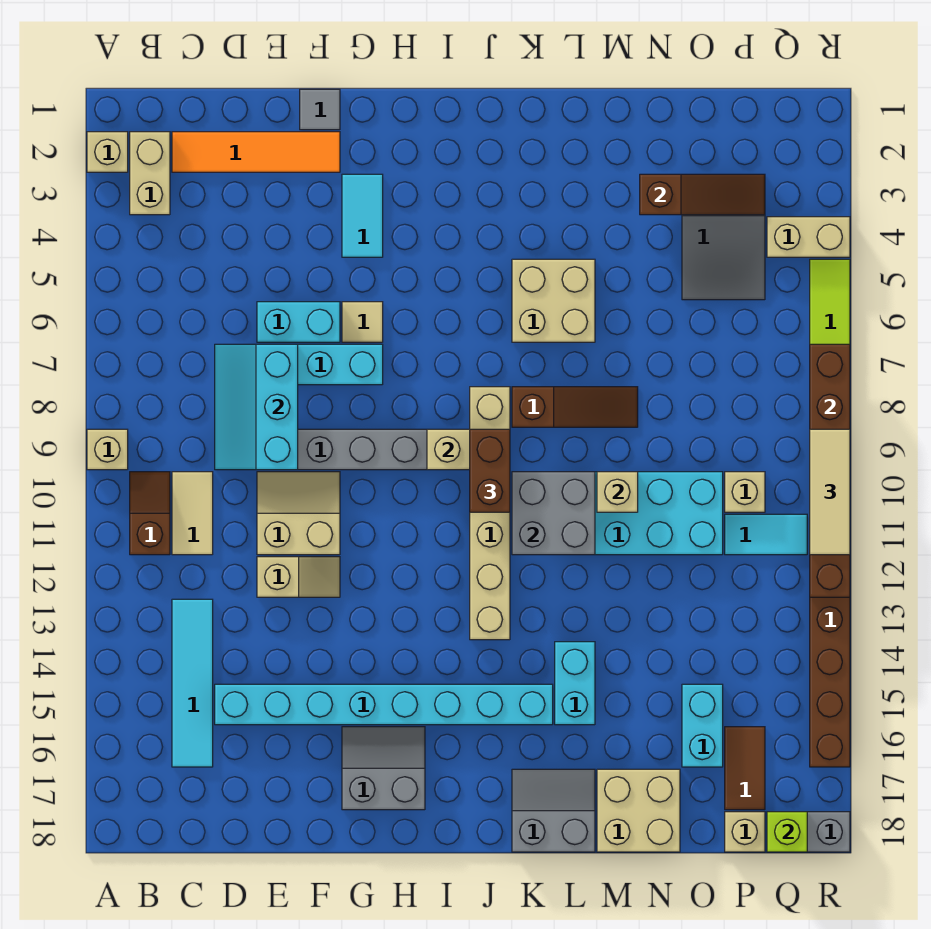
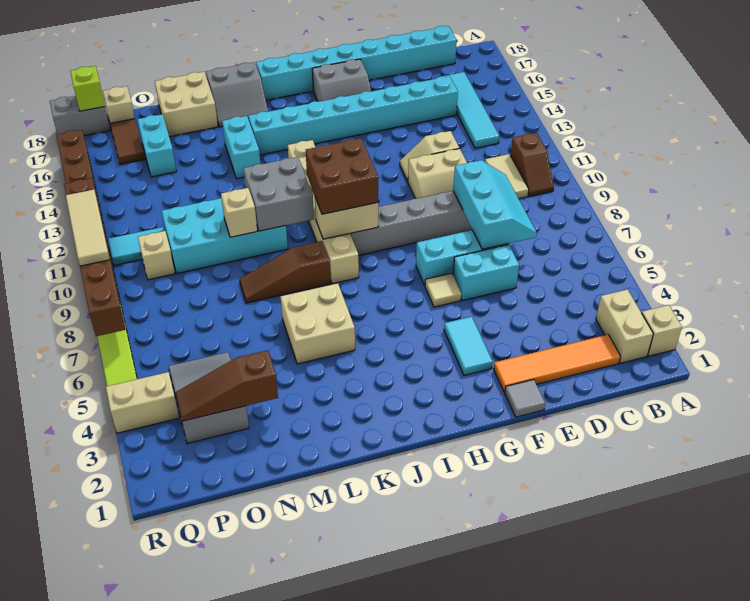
tan 1x1 brick [87,429,128,470] -> none
none -> cyan 1x8 brick [256,26,457,100]
brown 1x2 brick [470,429,510,512] -> brown 2x2 brick [306,138,378,214]

